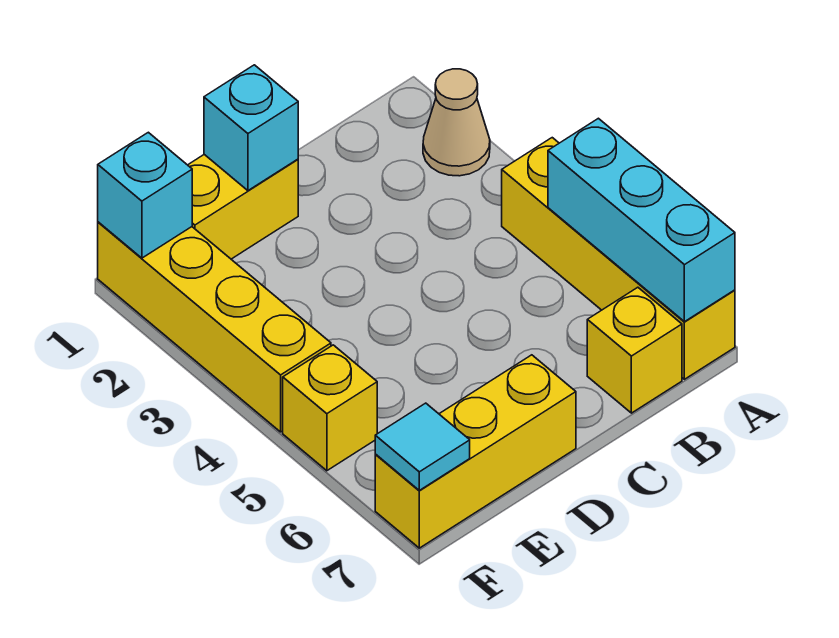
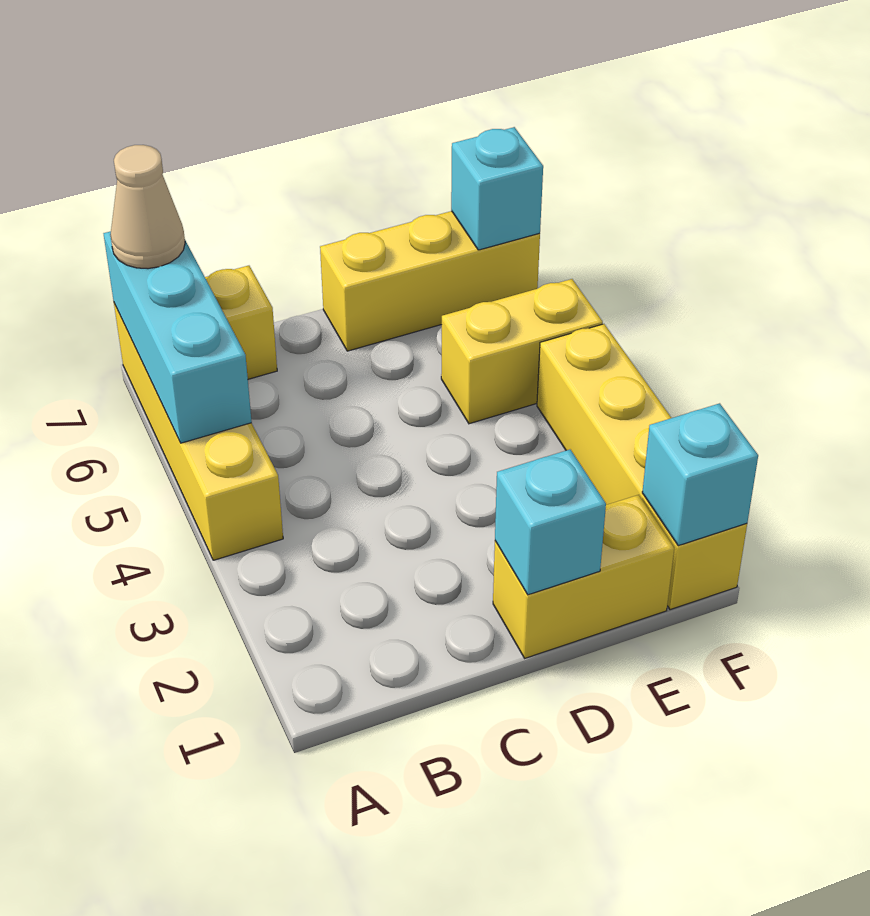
tan 1x1 cone [423,69,490,176] -> tan 1x1 cone moved to [110,145,185,269]
yellow 1x1 brick [283,345,377,471] -> yellow 1x2 brick [441,279,603,424]
cyan 1x1 tile [375,403,470,490] -> cyan 1x1 brick [451,127,543,250]

